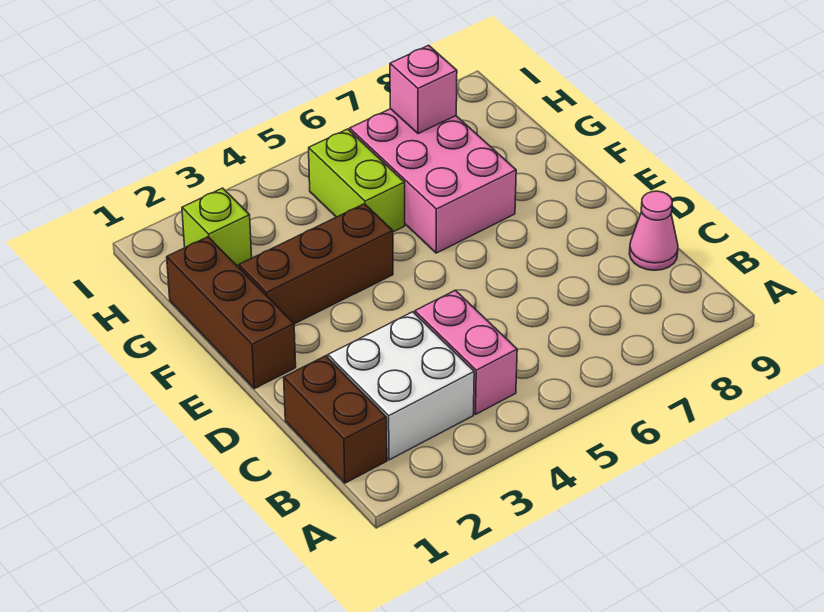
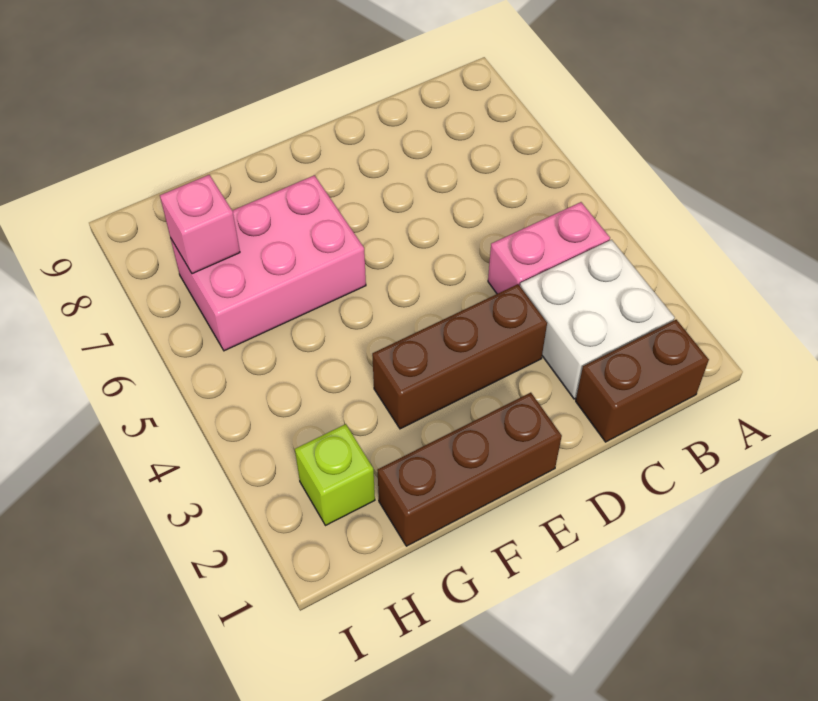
pink 1x1 cone [629,191,678,270] -> none
brown 1x3 brick [239,204,393,324] -> brown 1x3 brick turned to [372,284,547,429]
lime 1x2 brick [309,129,405,232] -> none

